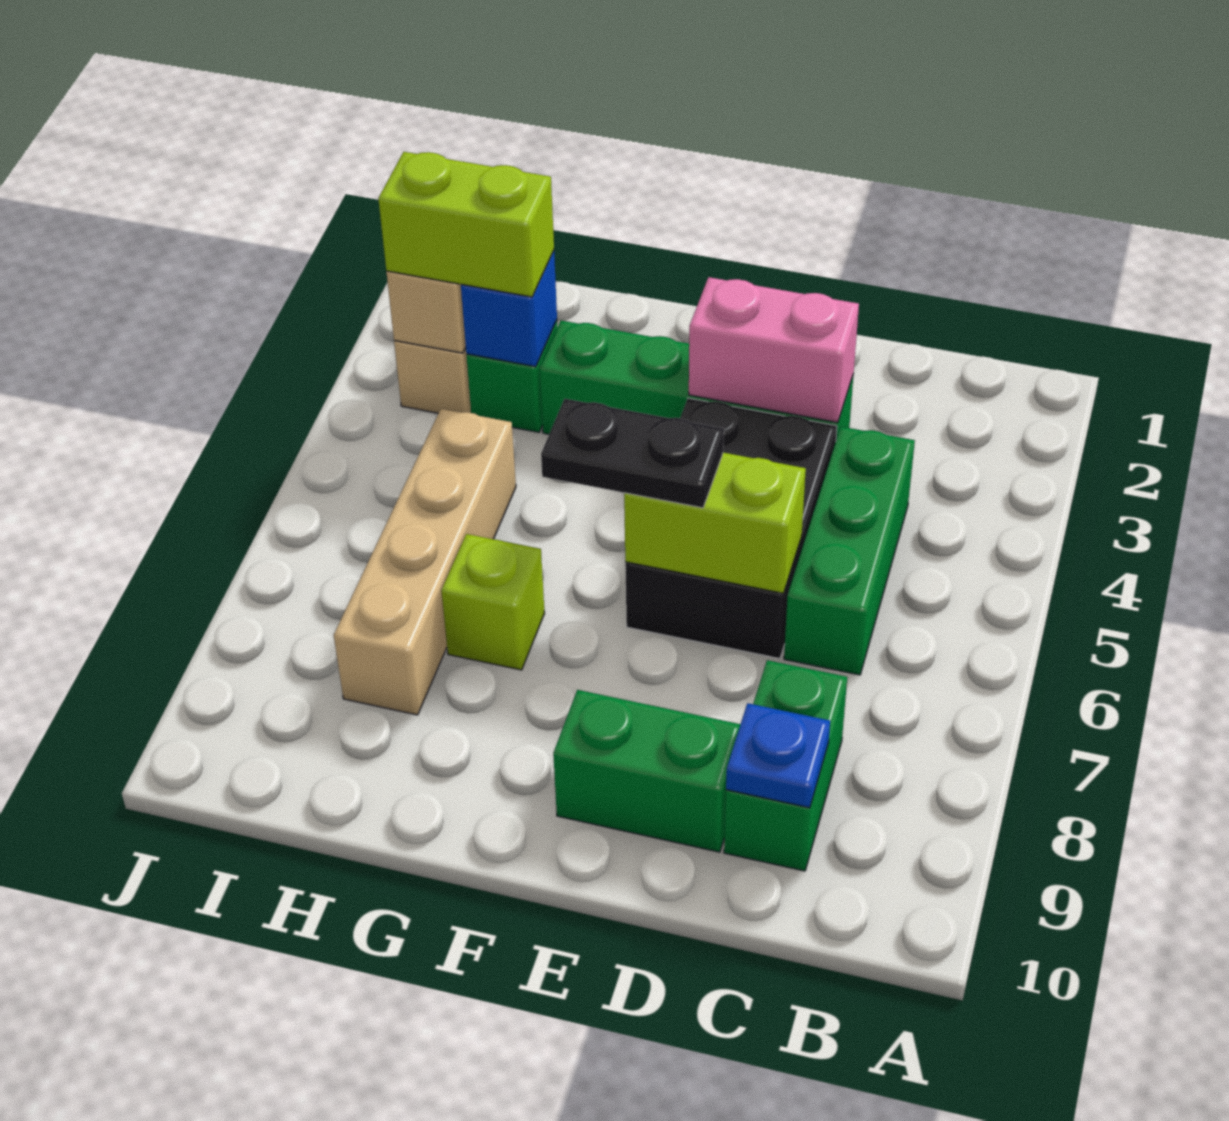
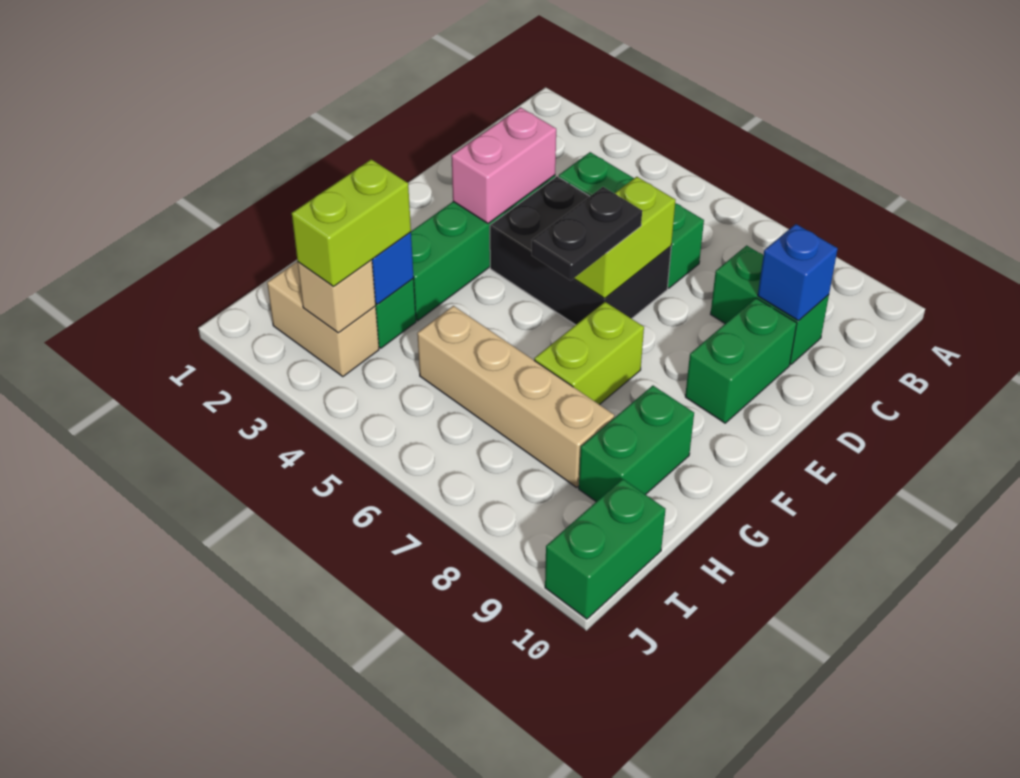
blue 1x1 plate [726,703,830,808] -> blue 1x1 brick [758,224,838,321]
lime 1x1 brick [441,534,545,670] -> lime 1x2 brick [534,302,644,405]
none -> green 1x2 brick [579,386,694,502]
none -> green 1x2 brick [545,479,665,619]

